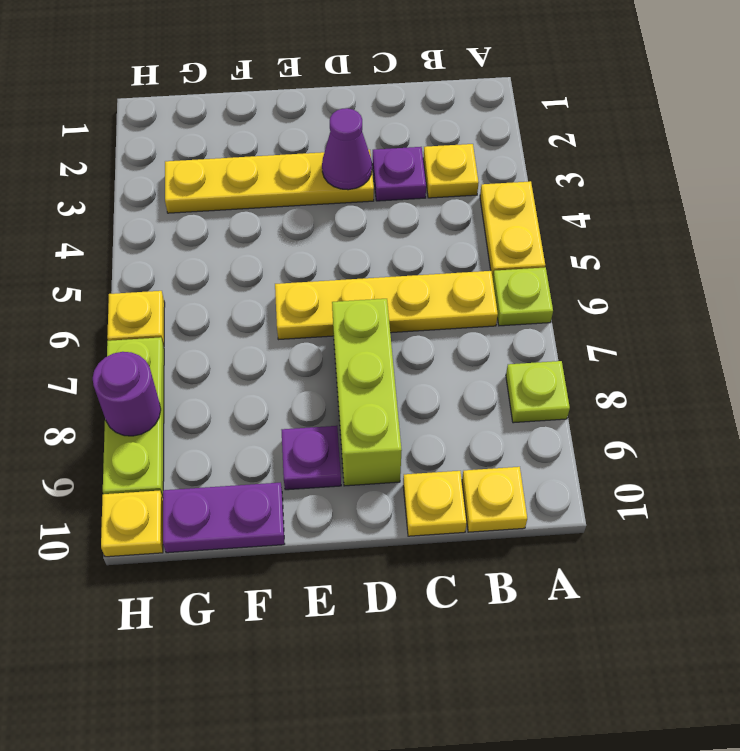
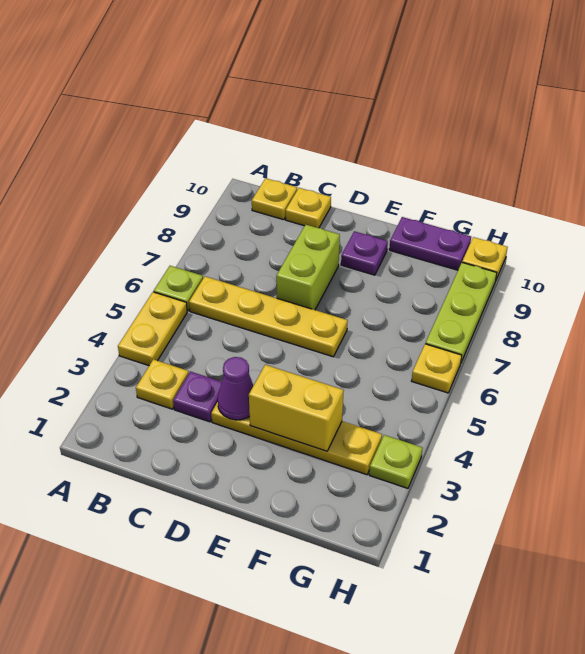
lime 1x1 plate [506,361,570,423] -> lime 1x1 plate moved to [369,435,422,488]
lime 1x3 brick [332,299,402,486] -> lime 1x2 brick [276,225,340,310]
none -> yellow 1x2 brick [249,365,344,451]
purple 1x1 round brick [93,352,161,436] -> none

